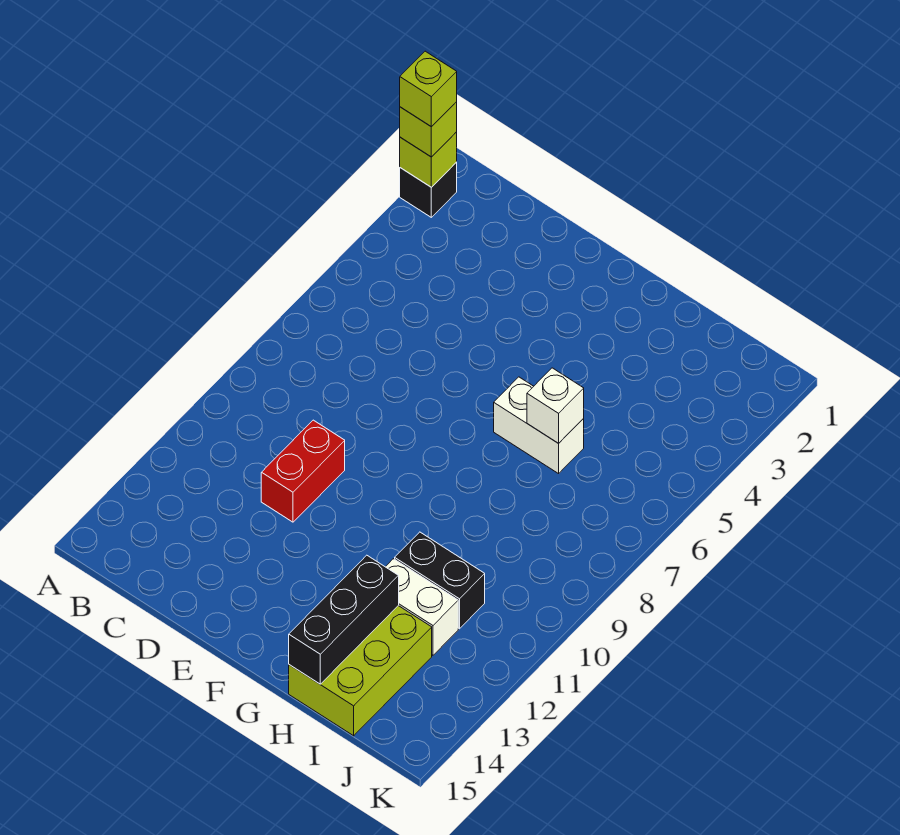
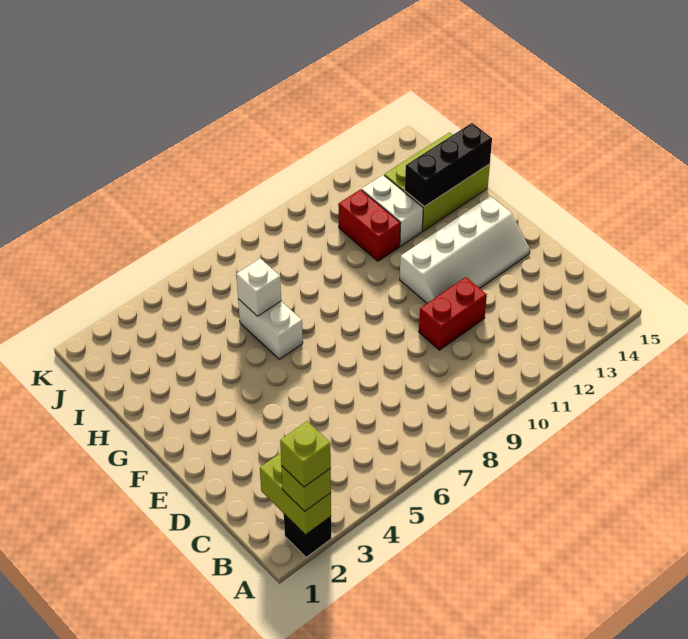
lime 1x1 brick [400,132,457,187] -> lime 1x2 brick [260,453,331,535]
none -> white 2x4 slope [400,196,530,303]
black 1x2 brick [395,532,485,629] -> red 1x2 brick [338,190,400,261]

